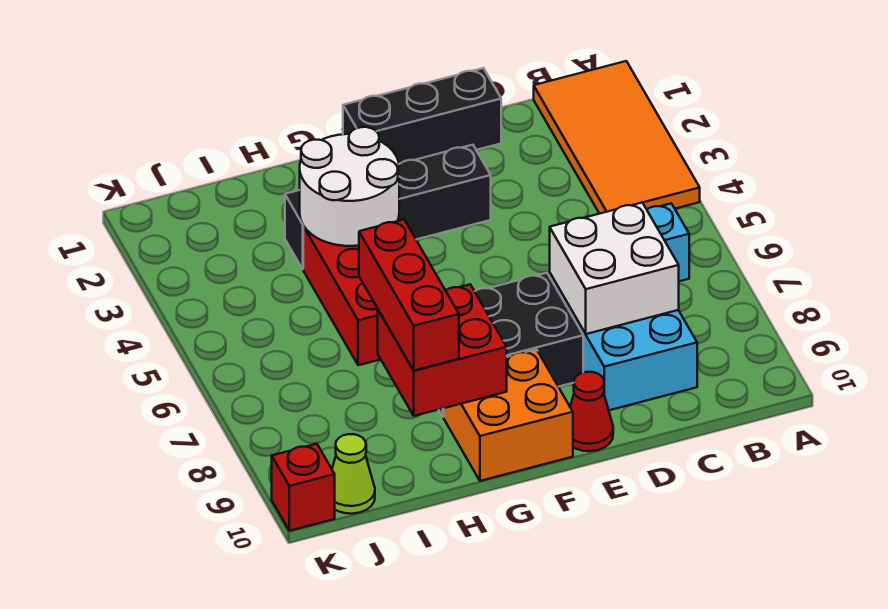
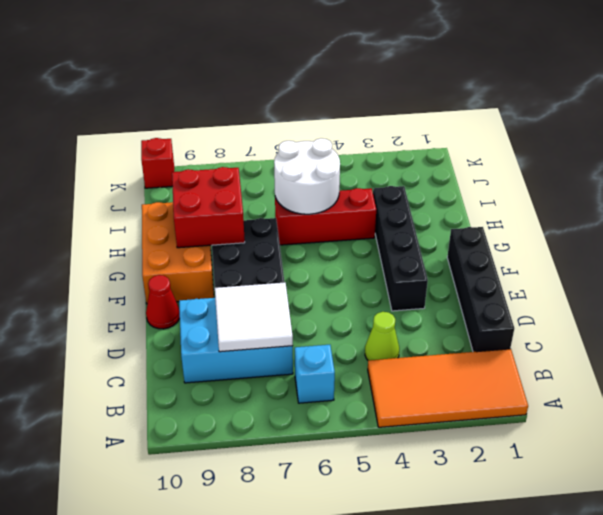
white 2x2 brick [550,203,679,334] -> white 2x2 tile [215,282,293,352]
black 1x3 brick [343,68,501,164] -> black 1x4 brick [447,227,514,352]
orange 2x2 brick [444,349,573,481] -> orange 2x3 brick [142,202,214,304]
white 2x2 round brick [300,127,399,246] -> white 2x2 round brick moved to [274,138,340,214]
red 1x3 brick [359,220,459,371] -> none
lime 1x1 cone [332,434,375,514] -> lime 1x1 cone moved to [365,312,399,360]

